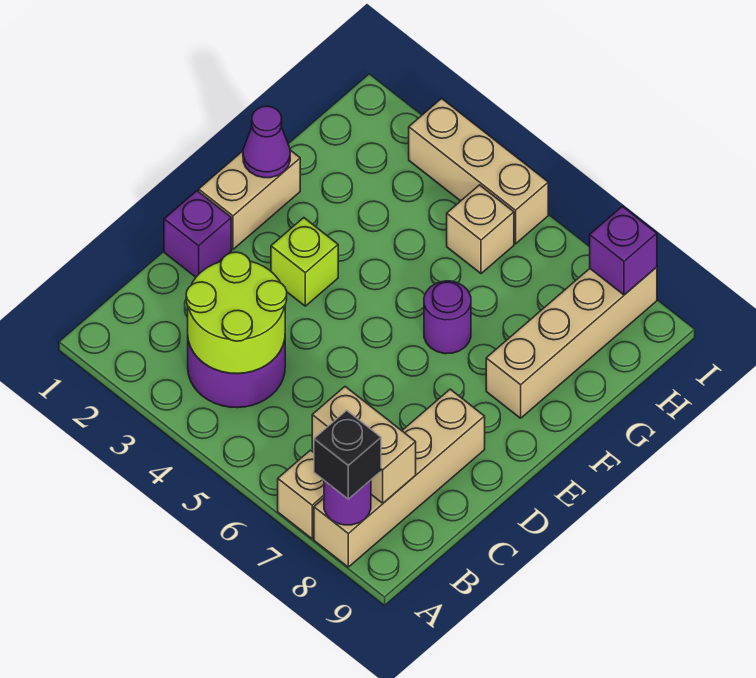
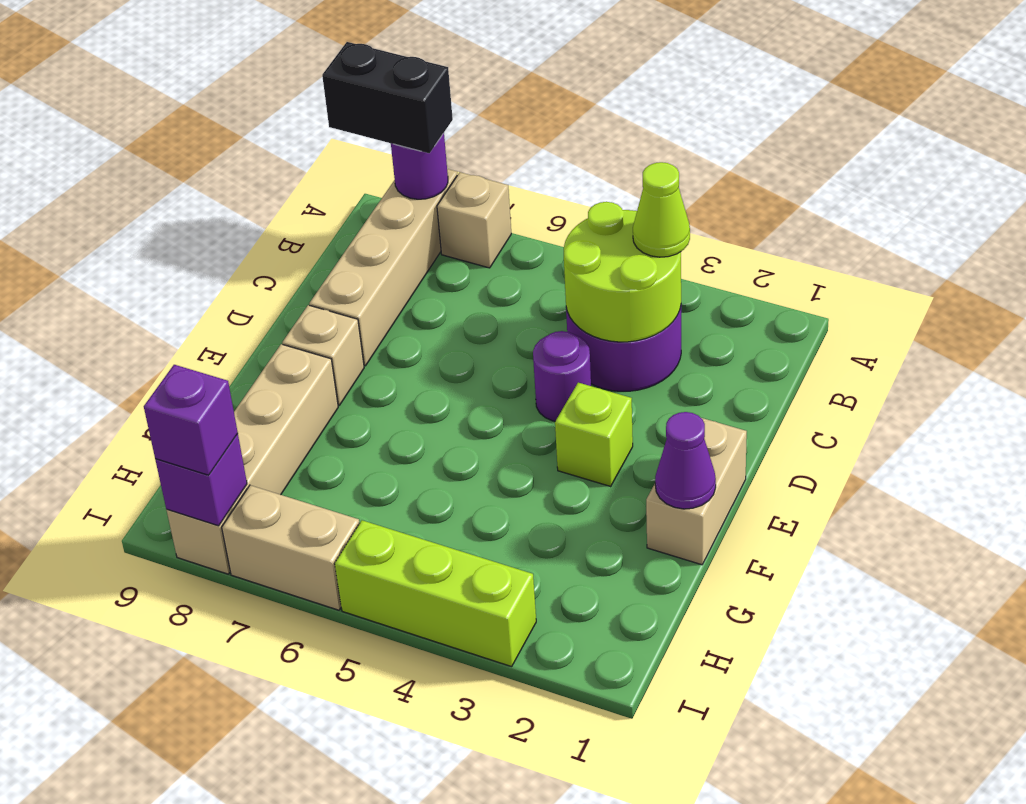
black 1x1 brick [314,411,381,499] -> black 1x2 brick [322,42,453,153]
none -> lime 1x1 cone [633,162,690,257]
tan 1x2 brick [312,387,416,503] -> tan 1x2 brick moved to [222,485,360,610]
purple 1x1 brick [164,191,231,277] -> purple 1x1 brick moved to [144,365,238,475]
purple 1x1 round brick [424,281,471,354] -> purple 1x1 round brick moved to [533,331,591,421]
tan 1x1 brick [447,185,514,274] -> tan 1x1 brick moved to [282,305,364,405]
tan 1x3 brick [409,99,548,244] -> lime 1x3 brick [335,520,536,667]

